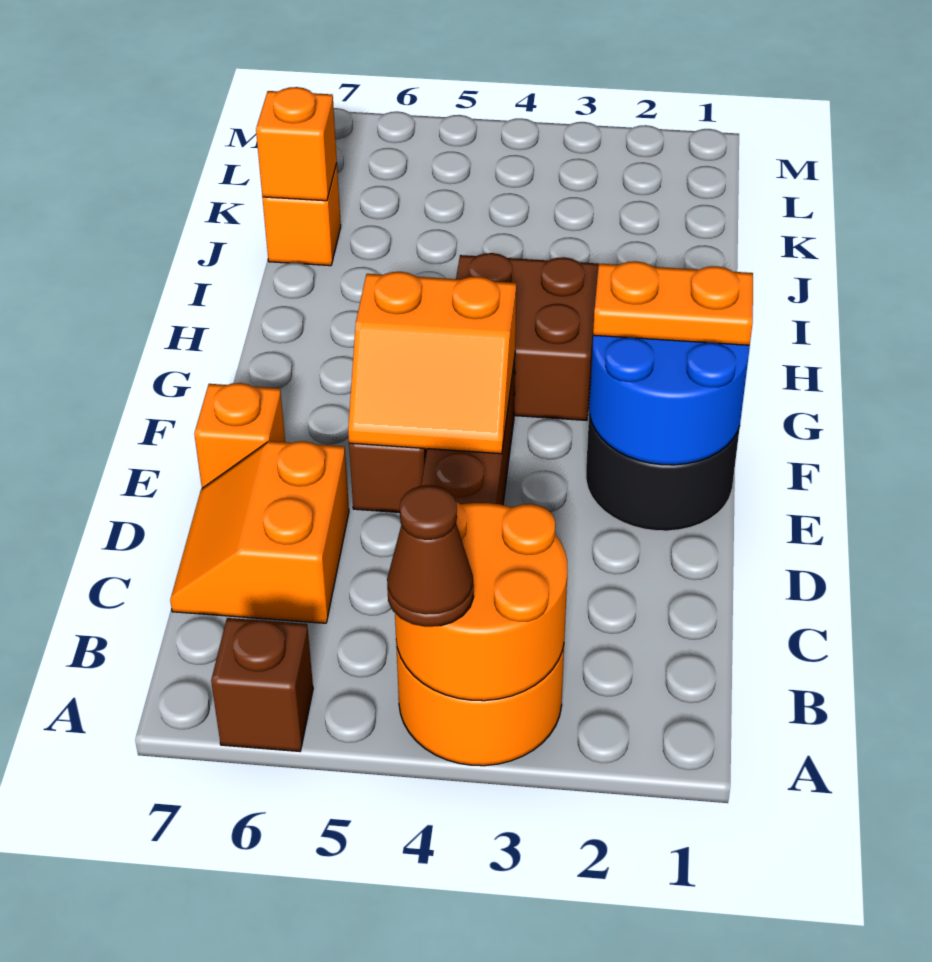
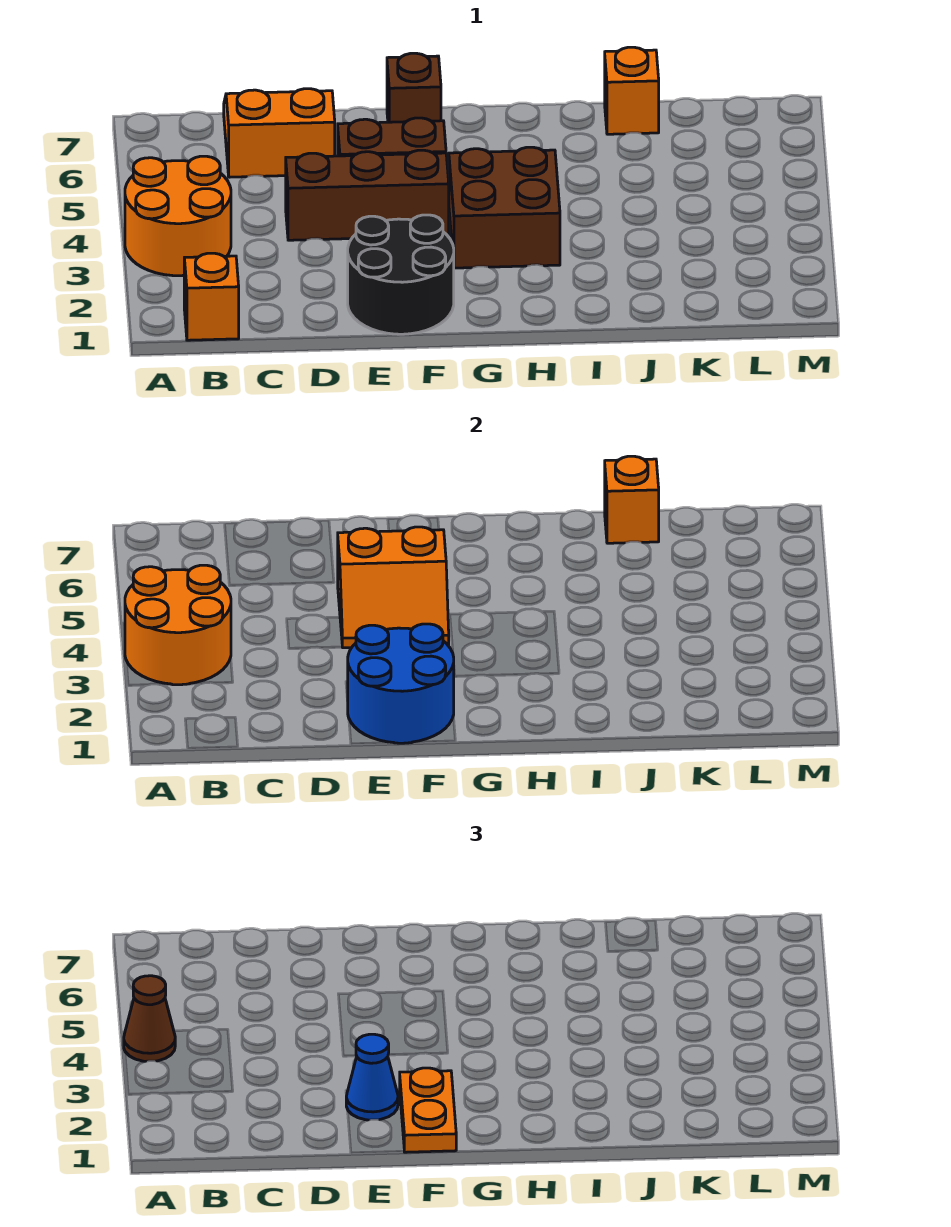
brown 1x1 brick [211,618,313,751] -> brown 1x1 brick moved to [387,53,441,122]
none -> blue 1x1 cone [346,1034,398,1120]
orange 2x2 slope [348,272,516,454] -> orange 2x2 slope turned to [338,527,449,648]
orange 1x1 brick [194,383,285,488] -> orange 1x1 brick moved to [184,253,239,340]

